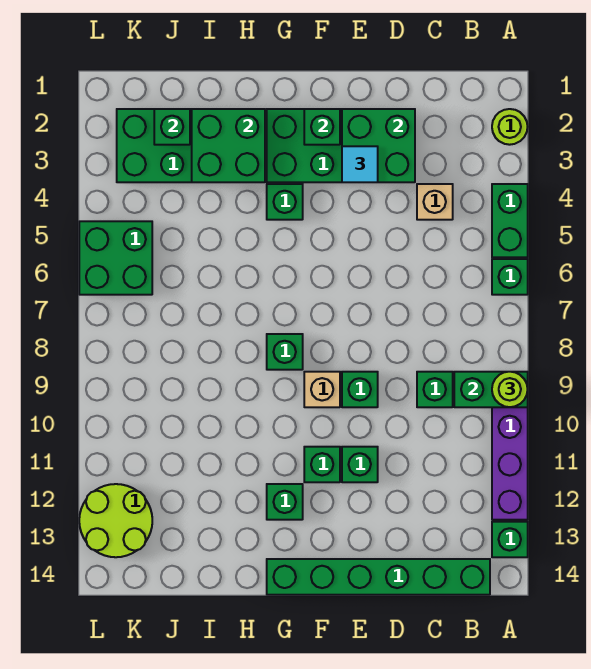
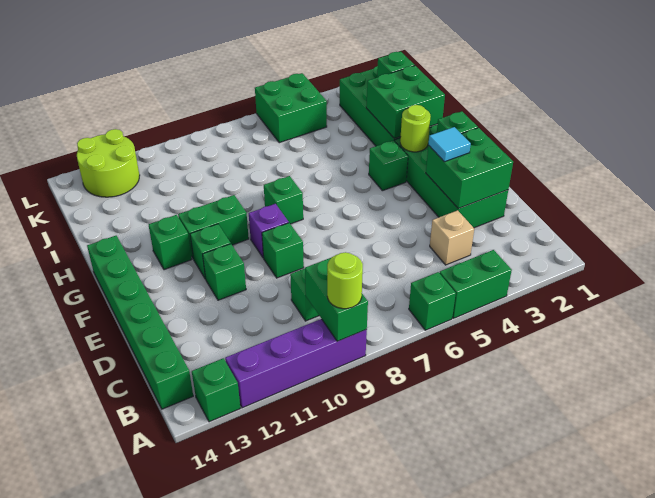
lime 1x1 round brick [492,109,528,145] -> lime 1x1 round brick moved to [400,105,431,152]
tan 1x1 brick [304,372,340,407] -> purple 1x1 brick [249,204,289,258]
none -> green 1x2 brick [178,195,249,259]

